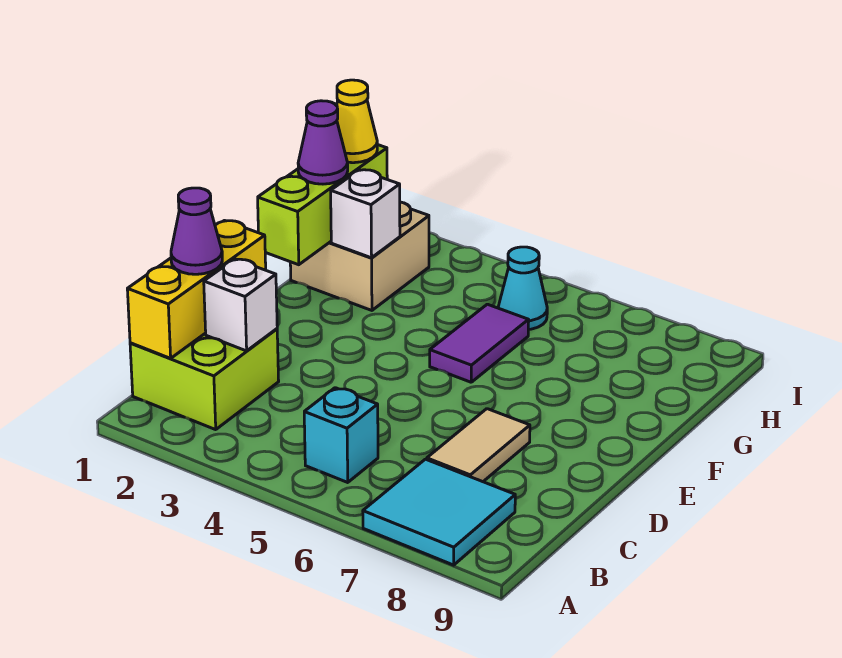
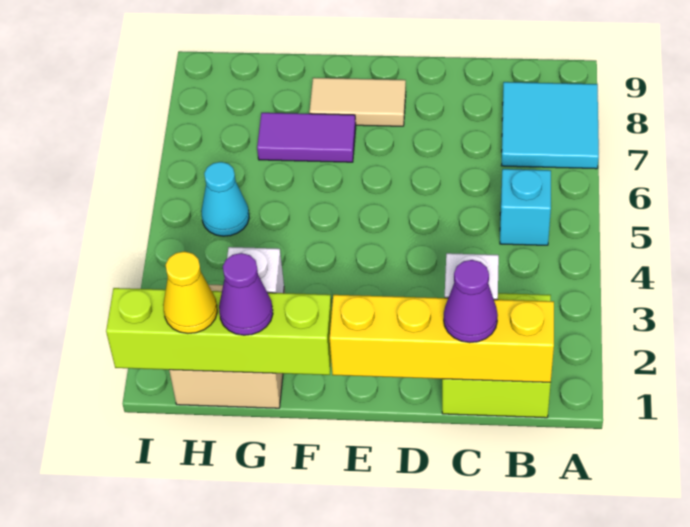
yellow 1x3 brick [127,221,266,358] -> yellow 1x4 brick [330,295,554,382]
tan 1x2 tile [427,409,530,482] -> tan 1x2 tile moved to [310,78,406,126]
lime 1x3 brick [258,145,387,265] -> lime 1x4 brick [106,288,332,375]
purple 1x2 tile [430,304,529,382] -> purple 1x2 tile moved to [257,113,356,162]

